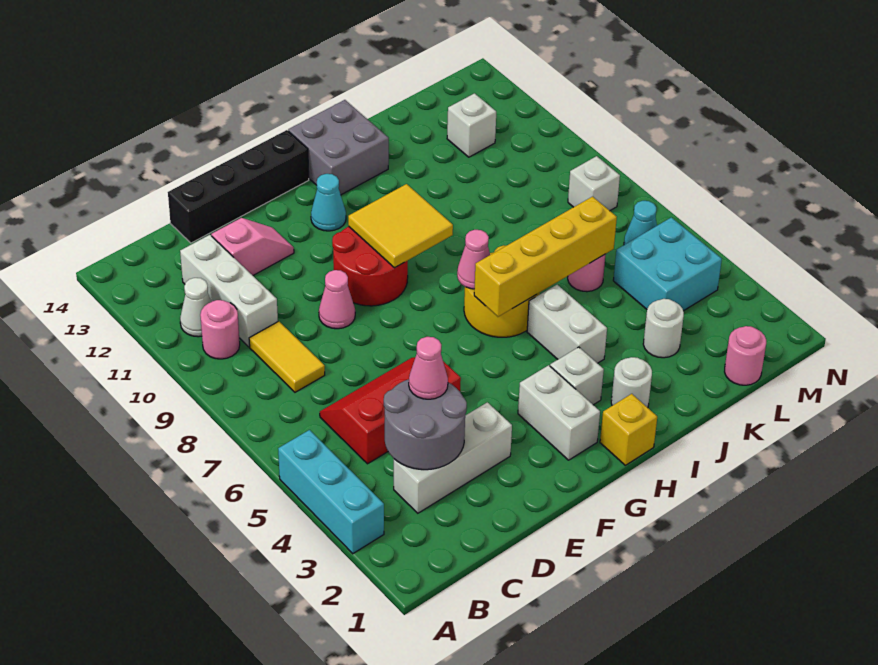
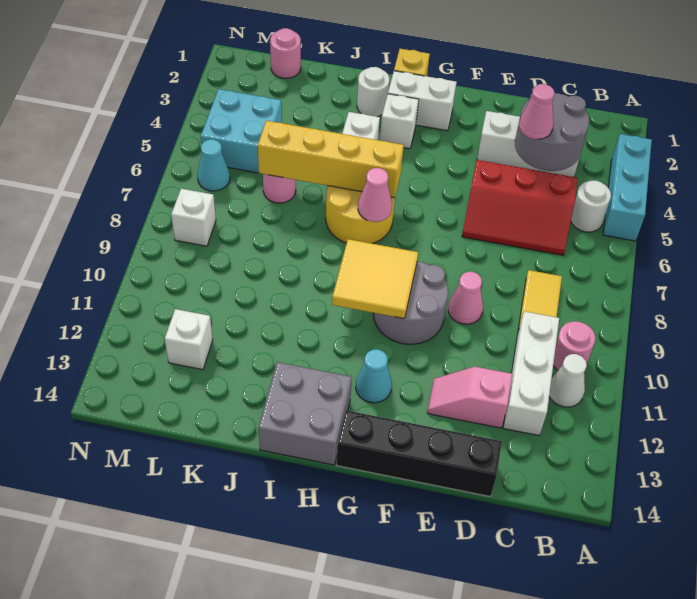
red 2x2 round brick [332,226,408,306] -> grey 2x2 round brick [373,261,448,344]
white 1x2 brick [518,365,600,460] -> white 1x2 brick turned to [388,71,456,131]
white 1x1 round brick [643,299,684,358] -> white 1x1 round brick moved to [571,181,611,232]

